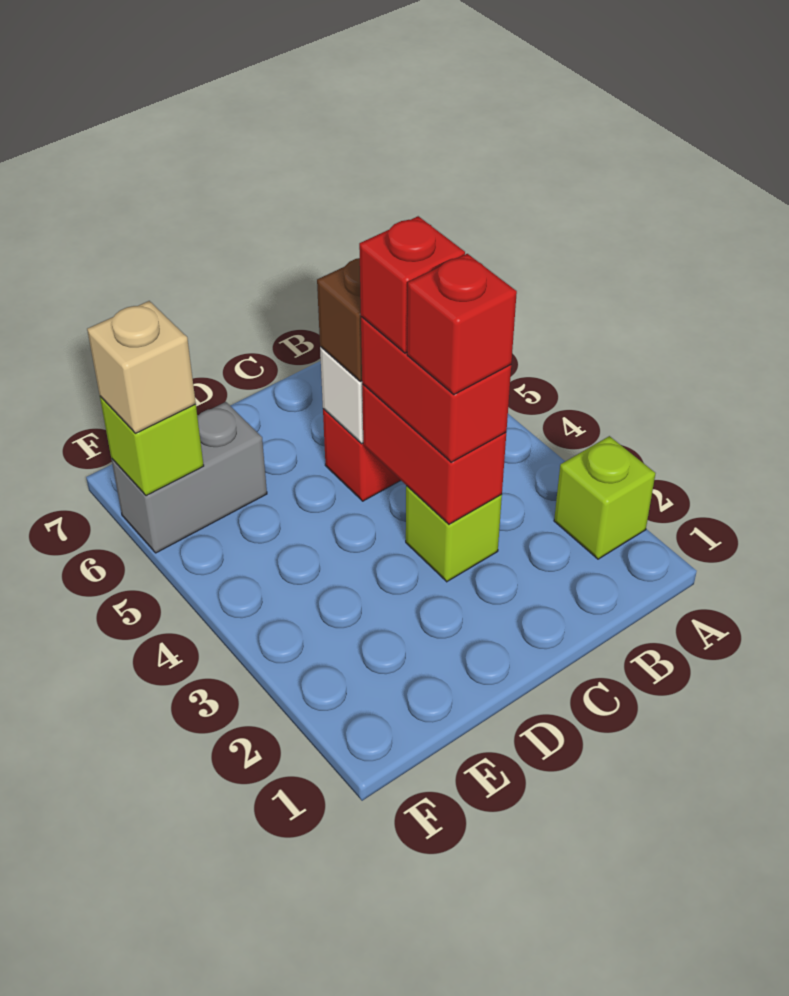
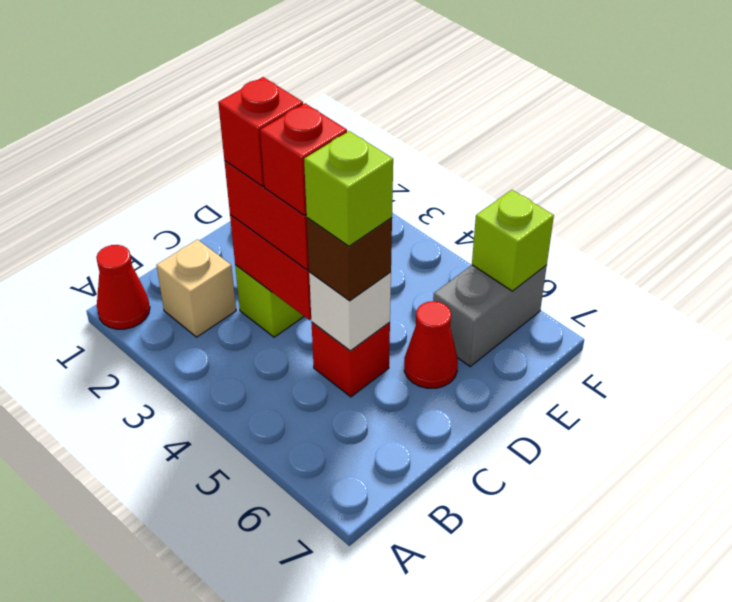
none -> red 1x1 cone [96,245,150,329]
lime 1x1 brick [554,436,656,559] -> lime 1x1 brick moved to [304,131,393,246]
none -> red 1x1 cone [404,301,458,388]
tan 1x1 brick [87,301,196,433] -> tan 1x1 brick moved to [156,239,236,337]

